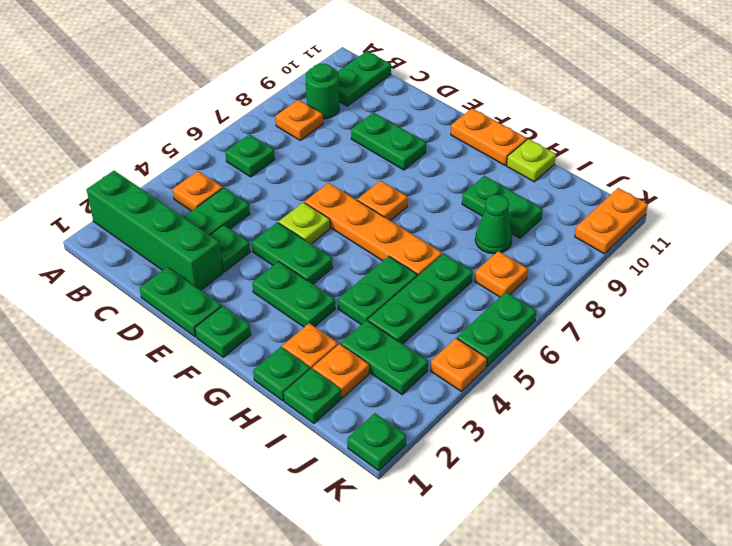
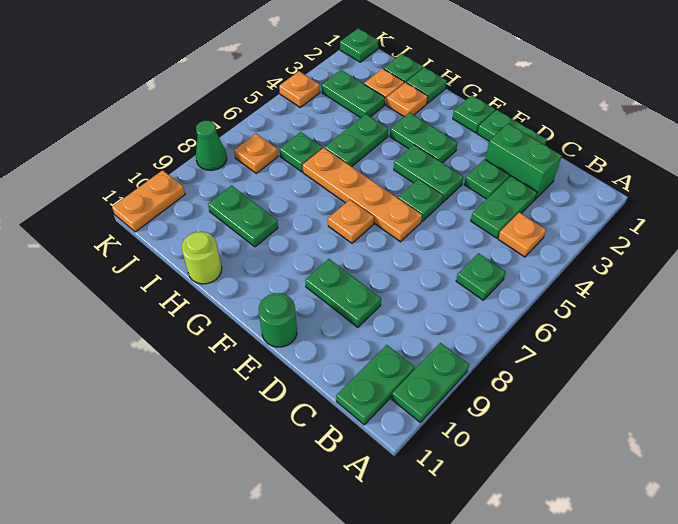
green 1x4 brick [87,171,223,290] -> green 1x2 brick [485,124,562,199]
orange 1x1 plate [275,100,323,140] -> none
green 1x1 round brick [306,64,339,119] -> green 1x1 round brick moved to [259,293,297,347]
lime 1x1 plate [279,202,330,244] -> green 1x1 plate [398,179,443,222]
orange 1x2 plate [451,108,527,165] -> none
lime 1x1 plate [507,139,556,182] -> lime 1x1 round brick [182,232,222,284]
green 1x3 plate [368,254,473,344] -> green 1x1 plate [280,132,323,172]
green 1x1 cone [475,195,512,254] -> green 1x1 cone moved to [196,121,227,170]
green 1x2 plate [457,292,536,367] -> green 1x2 plate moved to [392,343,469,422]

